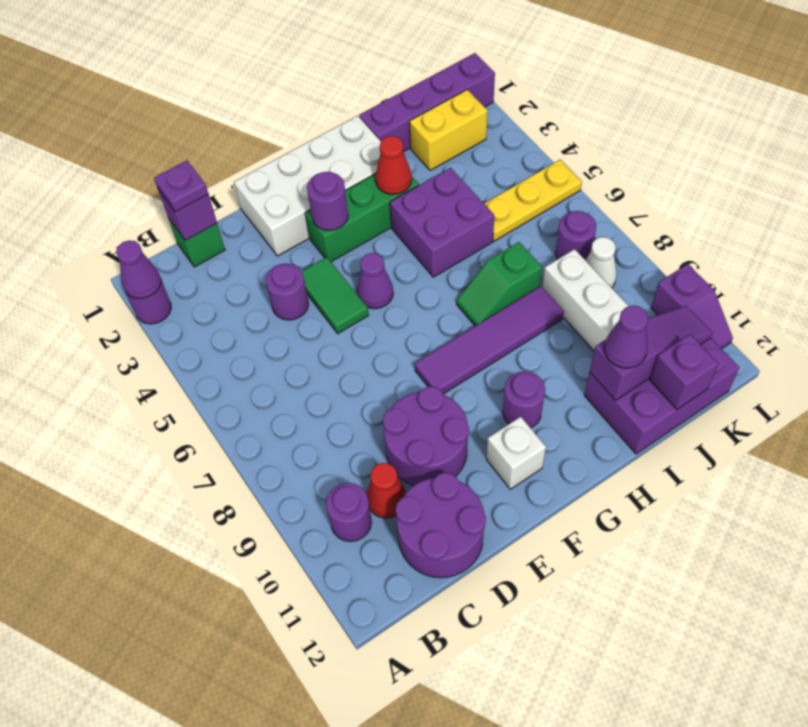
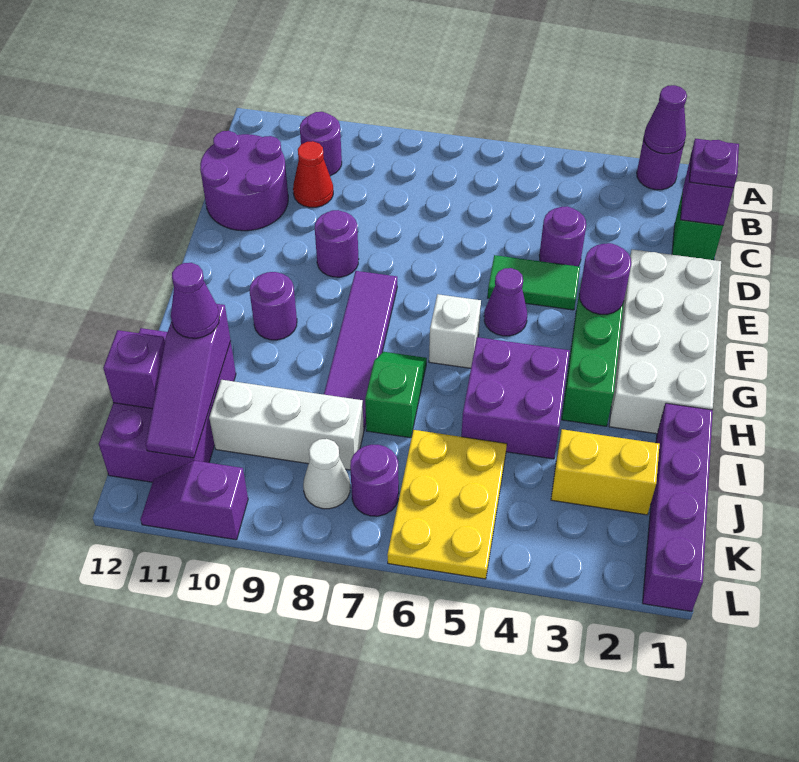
purple 2x2 round brick [383,386,469,486] -> purple 1x1 round brick [315,210,359,277]
white 1x1 brick [486,417,546,489] -> white 1x1 brick moved to [429,294,481,368]
red 1x1 cone [375,136,412,194] -> none
yellow 1x2 brick [410,90,488,170] -> yellow 1x2 brick turned to [551,429,660,515]
yellow 1x3 plate [484,160,582,241] -> yellow 2x3 plate [387,430,507,579]

